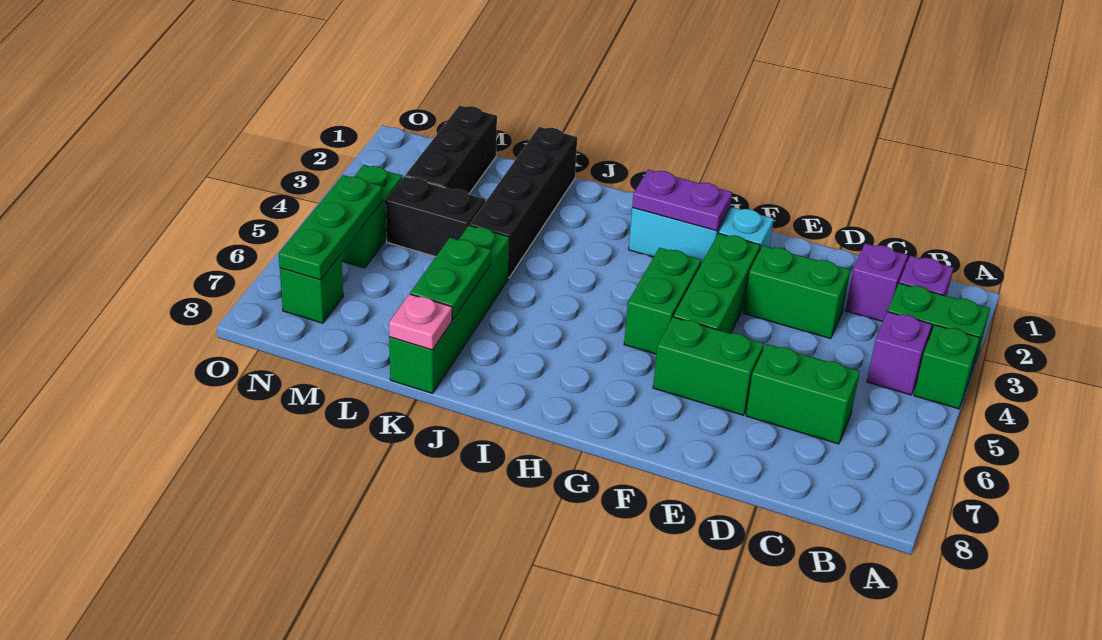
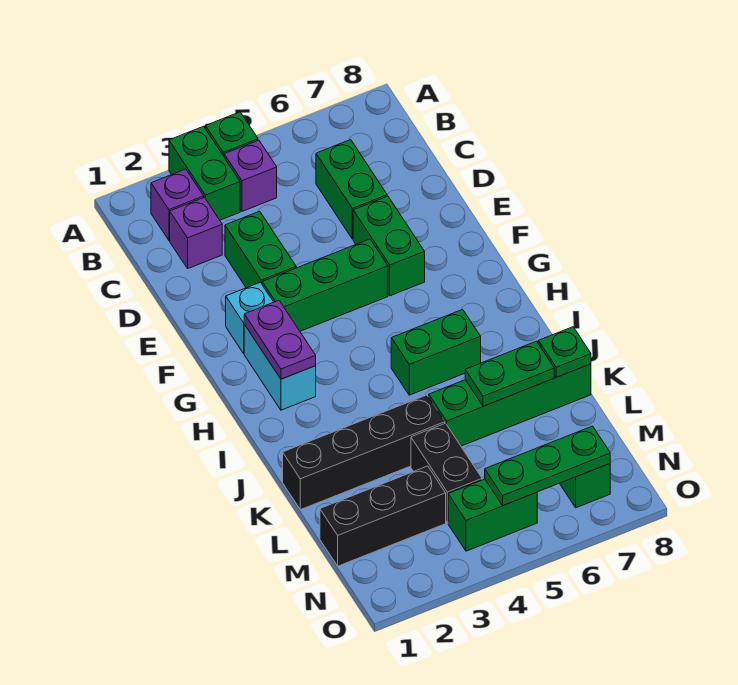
green 1x2 brick [624,248,701,354] -> green 1x2 brick moved to [391,309,481,395]
pink 1x1 plate [389,294,452,350] -> green 1x1 plate [538,327,591,377]

